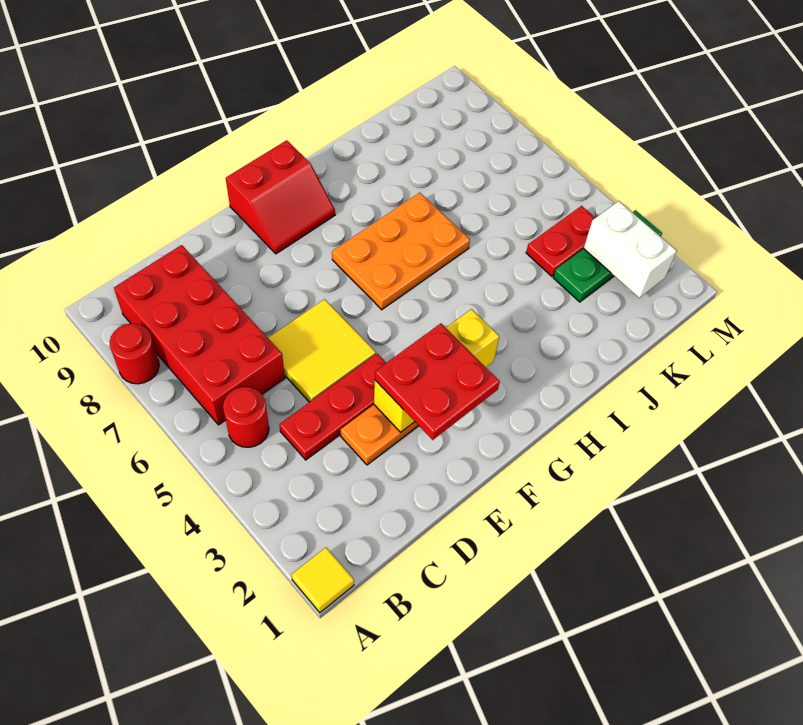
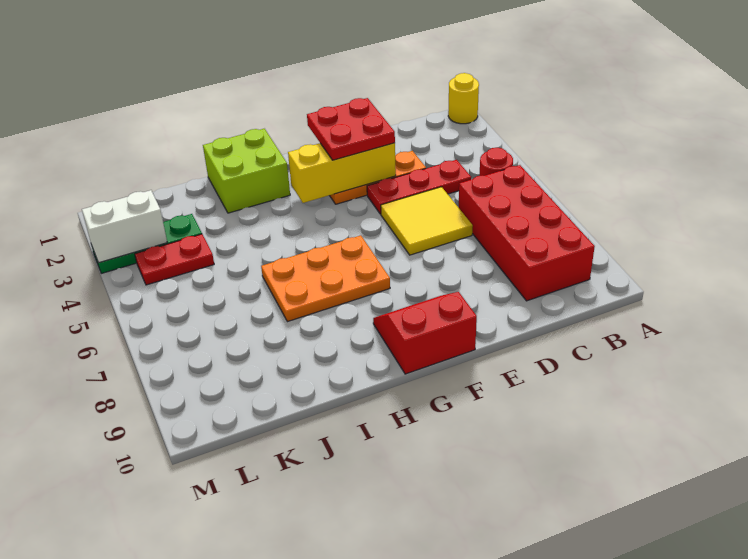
yellow 1x1 tile [292,548,354,613] -> yellow 1x1 round brick [448,73,479,124]
red 1x1 round brick [110,324,159,384] -> none
none -> lime 2x2 brick [203,129,290,213]
white 1x2 brick [583,201,677,298] -> white 1x2 brick turned to [82,190,167,263]

